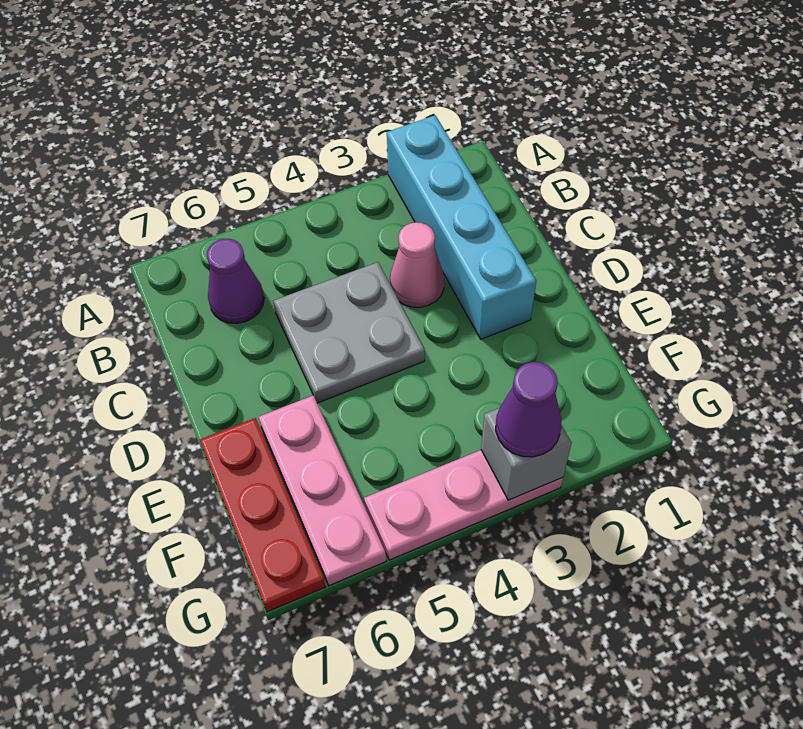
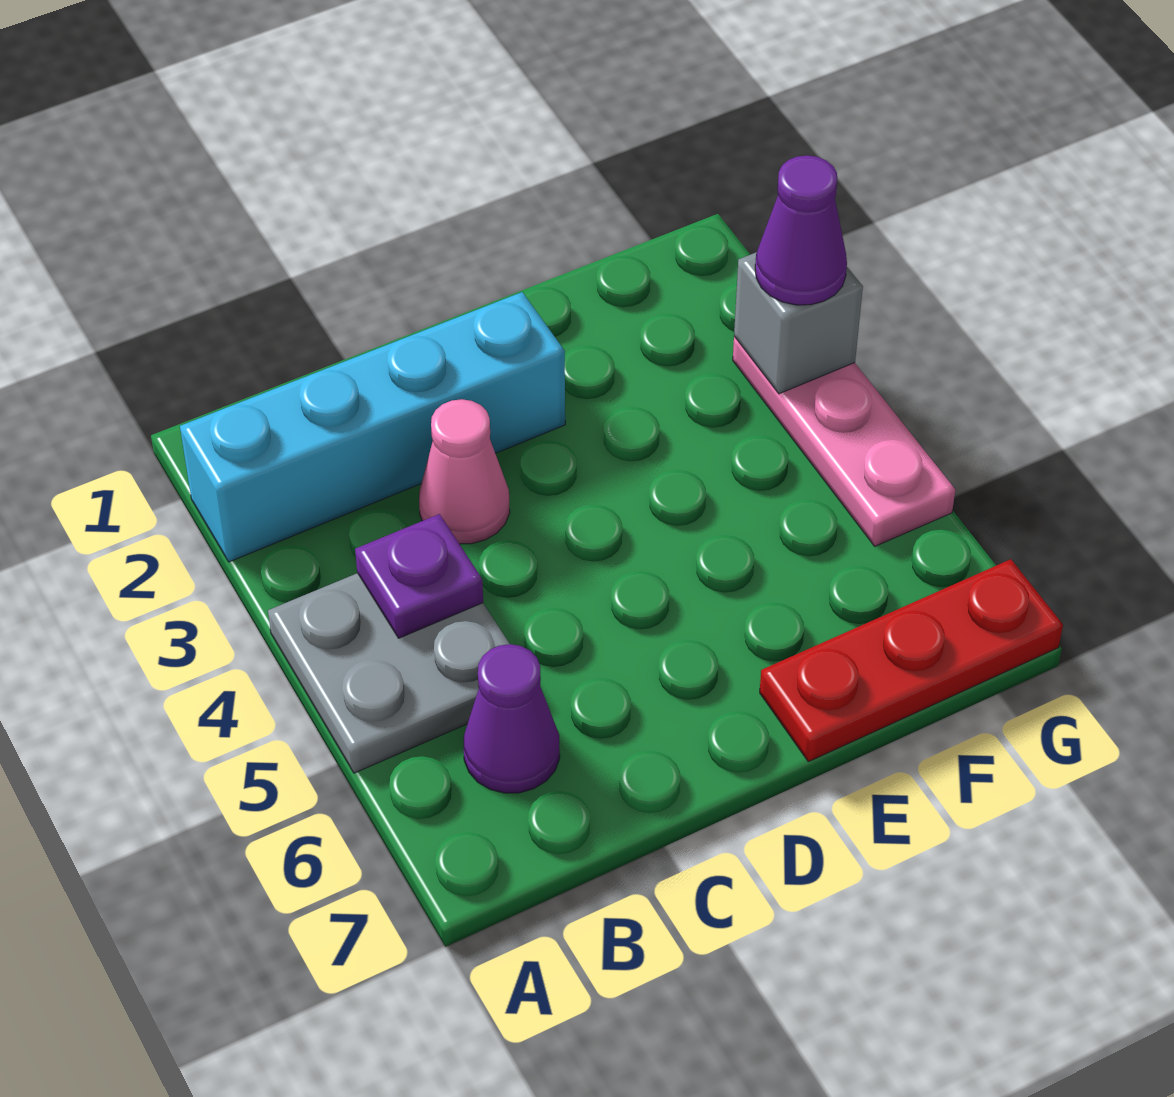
none -> purple 1x1 plate [355,514,483,638]
grey 2x2 plate [273,262,425,403] -> grey 2x2 plate moved to [268,573,510,773]
pink 1x3 plate [259,395,386,586] -> none

